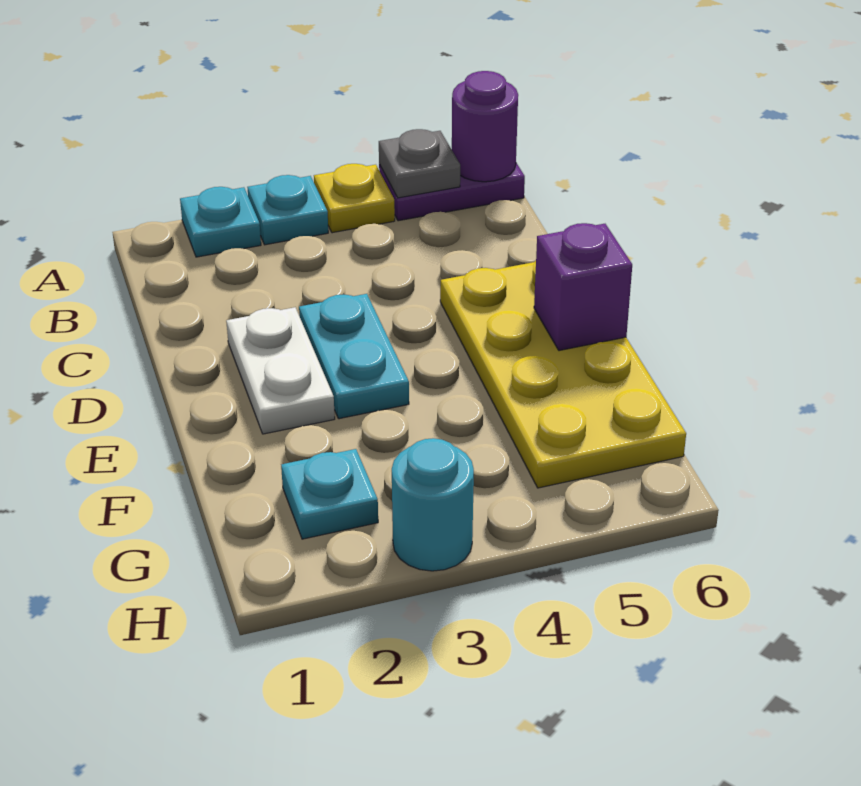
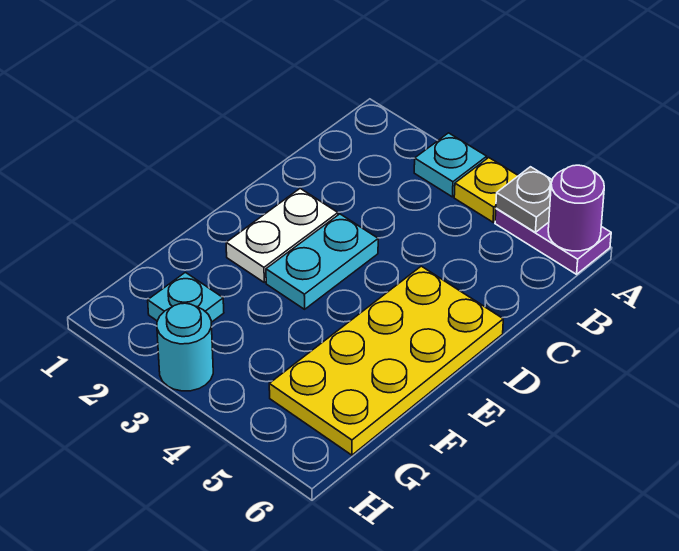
cyan 1x1 plate [180,187,261,257] -> none
purple 1x1 brick [534,223,632,351] -> none

